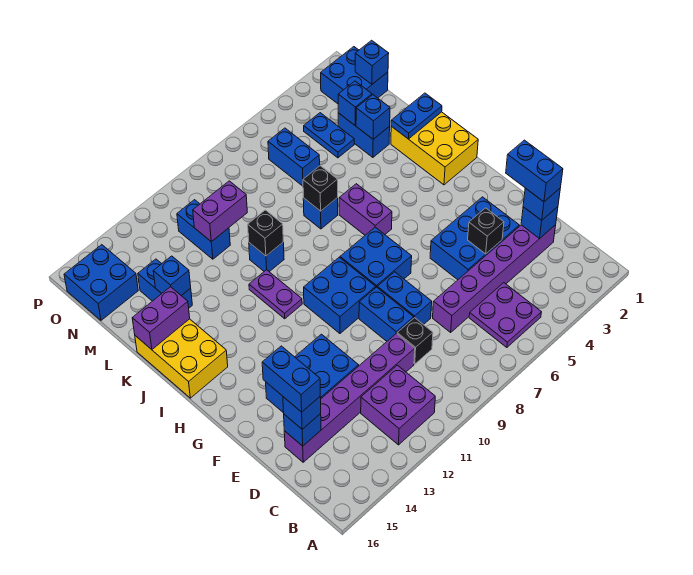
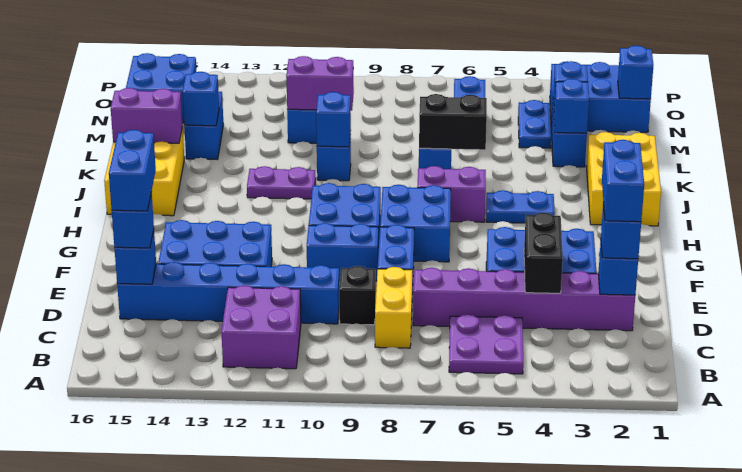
none -> yellow 1x2 brick [375,267,413,348]
purple 1x6 brick [284,333,415,462] -> blue 1x6 brick [117,262,339,324]
black 1x1 brick [468,208,504,254] -> black 1x2 brick [524,213,563,293]
blue 1x2 brick [359,287,414,341] -> blue 1x2 brick turned to [307,223,378,281]
purple 1x2 brick [339,184,392,235] -> purple 1x2 brick turned to [417,166,486,222]
purple 1x2 plate [249,270,302,319] -> purple 1x2 plate turned to [247,166,316,199]
blue 1x2 plate [391,93,442,139] -> blue 1x2 plate moved to [486,190,555,223]
black 1x1 brick [303,166,338,211] -> black 1x2 brick [419,94,487,150]
black 1x1 brick [248,210,283,256] -> blue 1x1 brick [316,92,351,147]
blue 2x2 brick [321,47,388,104] -> blue 2x3 brick [550,61,651,132]

